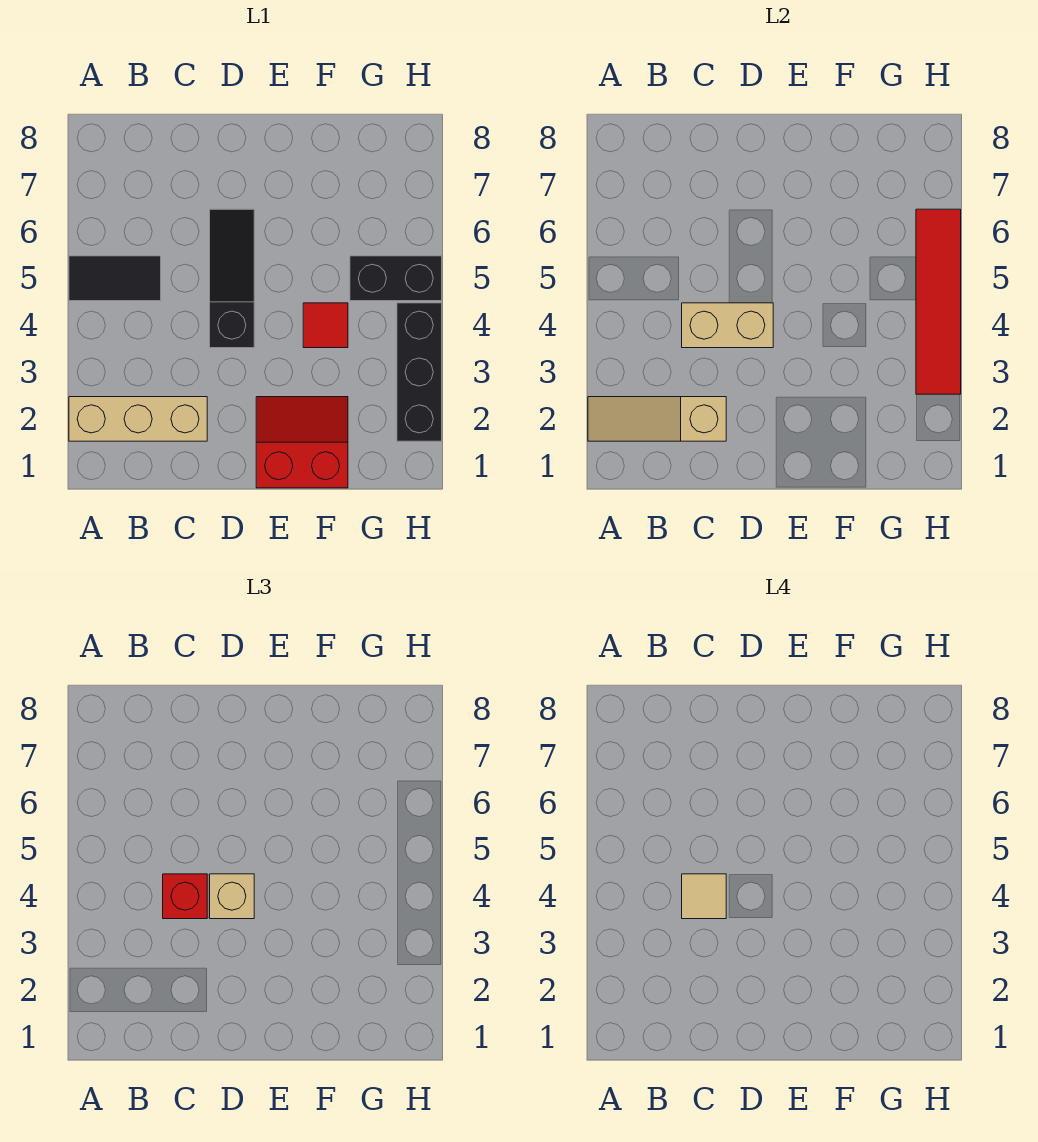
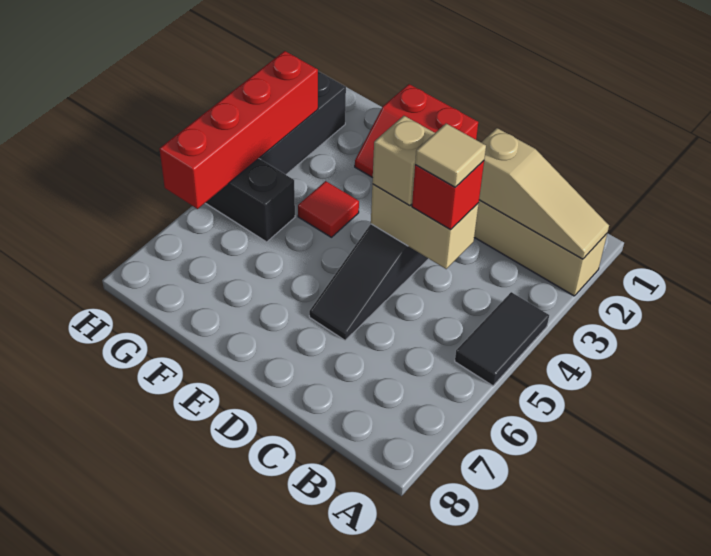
black 1x2 tile [69,256,161,301] -> black 1x2 tile turned to [455,292,549,386]
red 1x4 tile [916,209,961,394] -> red 1x4 brick [160,51,318,209]

